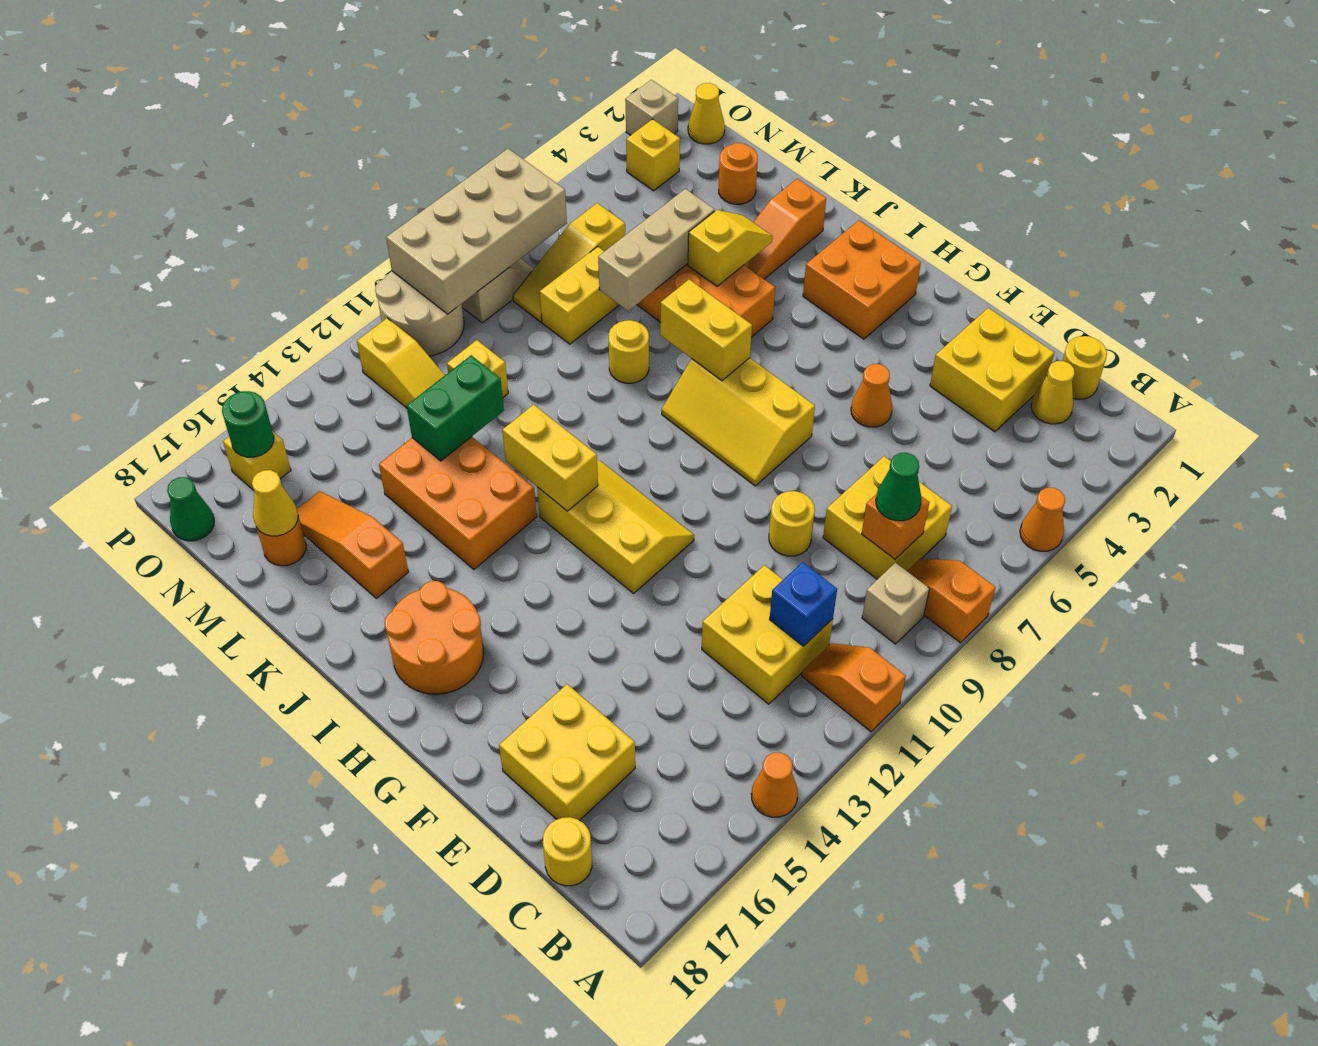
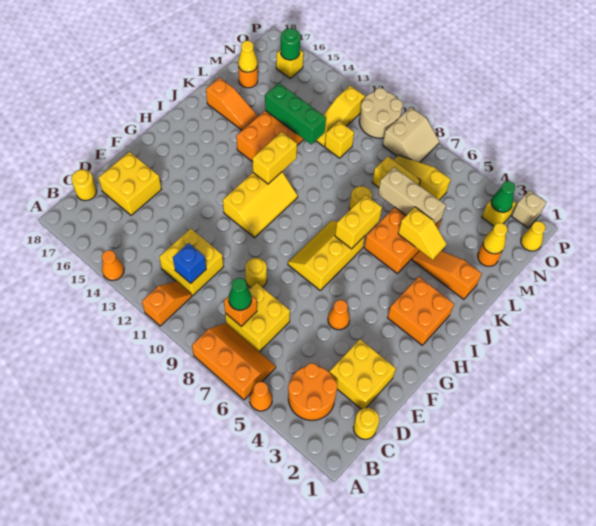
orange 1x2 slope [907,559,995,643] -> orange 2x3 slope [192,323,276,400]
tan 1x1 brick [862,563,930,644] -> none
yellow 1x1 cone [1031,361,1075,424] -> yellow 1x1 cone moved to [483,223,507,254]
orange 2x2 round brick [385,581,484,694] -> orange 2x2 round brick moved to [288,363,338,420]
orange 1x3 slope [297,491,408,598] -> orange 1x3 slope turned to [206,78,258,130]
green 1x2 brick [407,355,504,461] -> green 1x3 brick [265,83,326,144]
tan 2x4 brick [386,149,567,314] -> none
green 1x1 cone [167,477,214,541] -> green 1x1 cone moved to [491,181,515,212]

